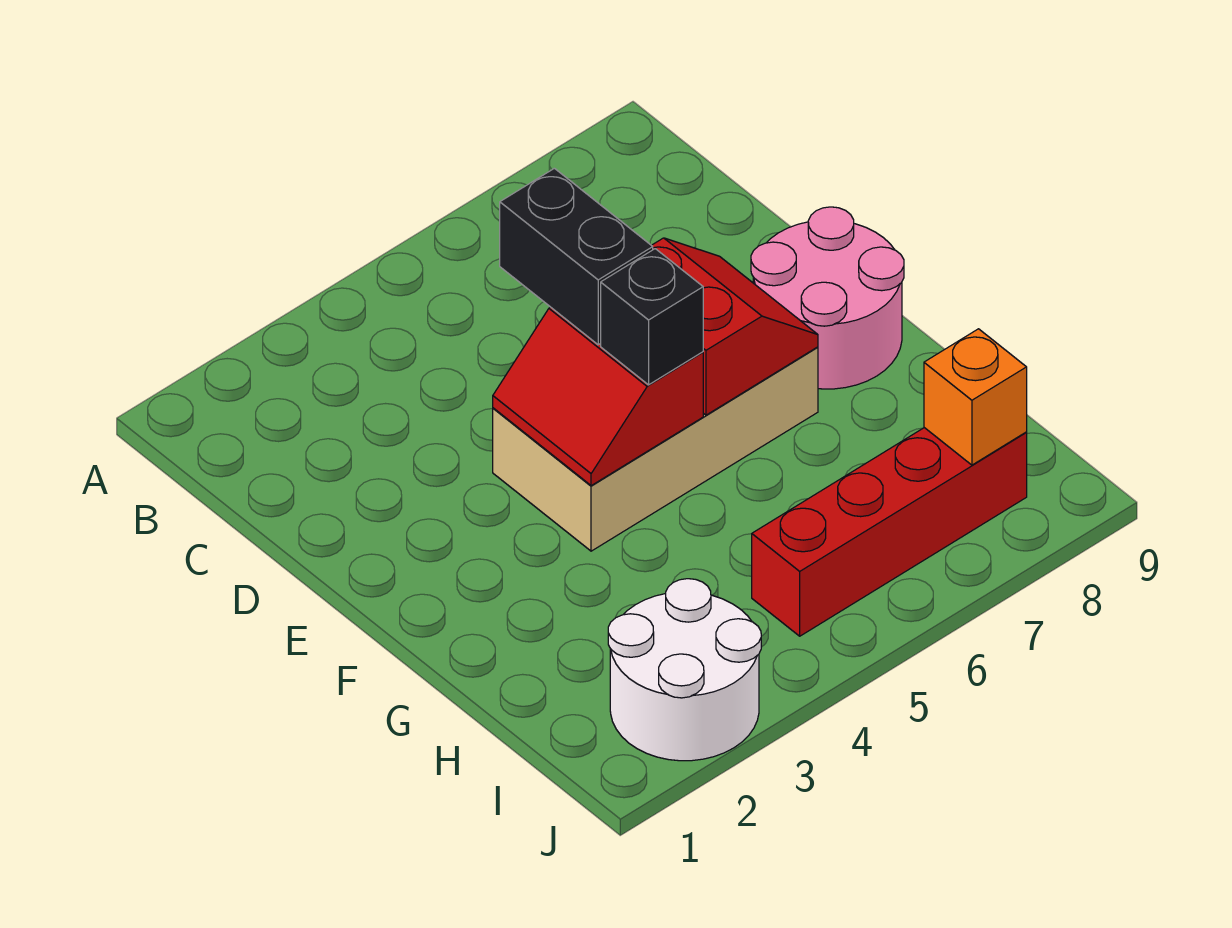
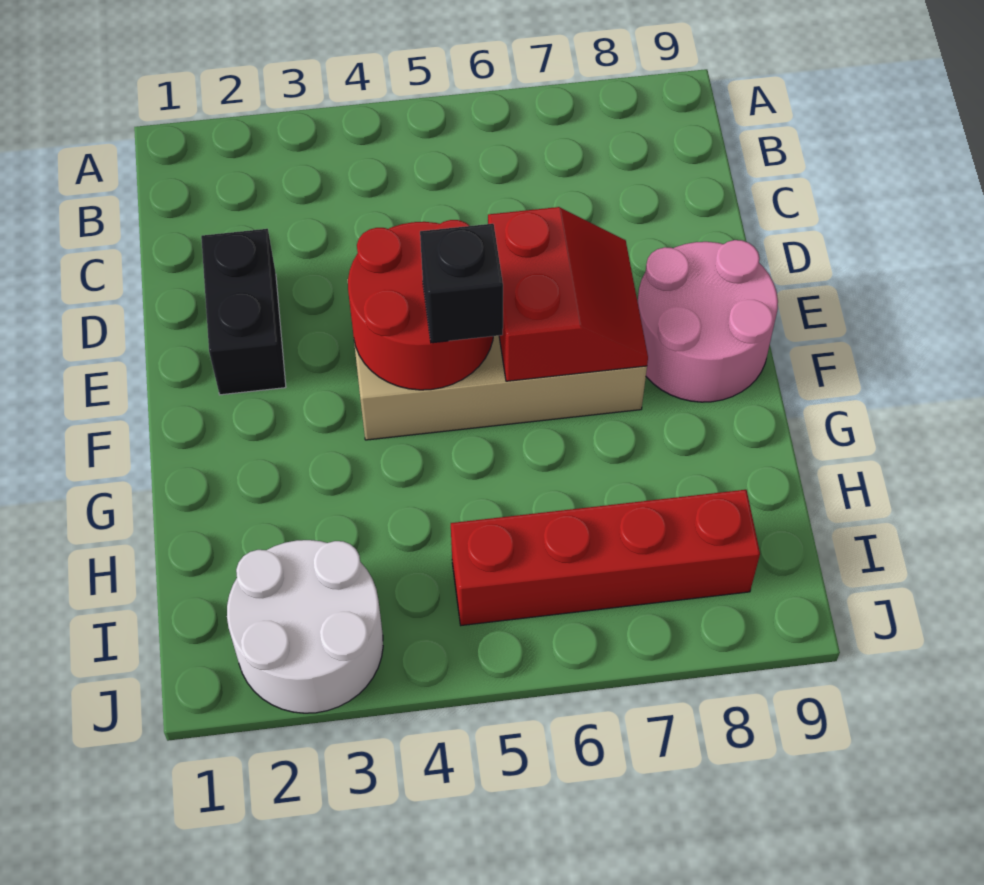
black 1x2 brick [500,168,653,345] -> black 1x2 brick moved to [201,229,286,395]
red 2x2 slope [493,307,703,486] -> red 2x2 round brick [348,220,493,390]
orange 1x1 brick [924,329,1027,465] -> none

